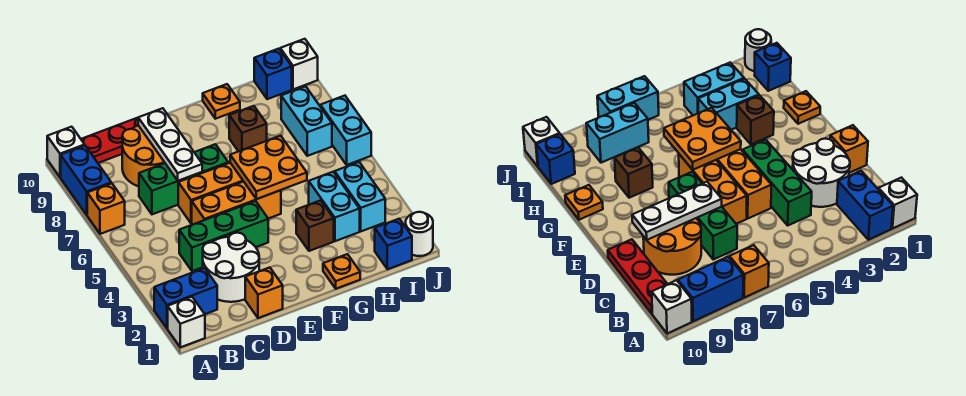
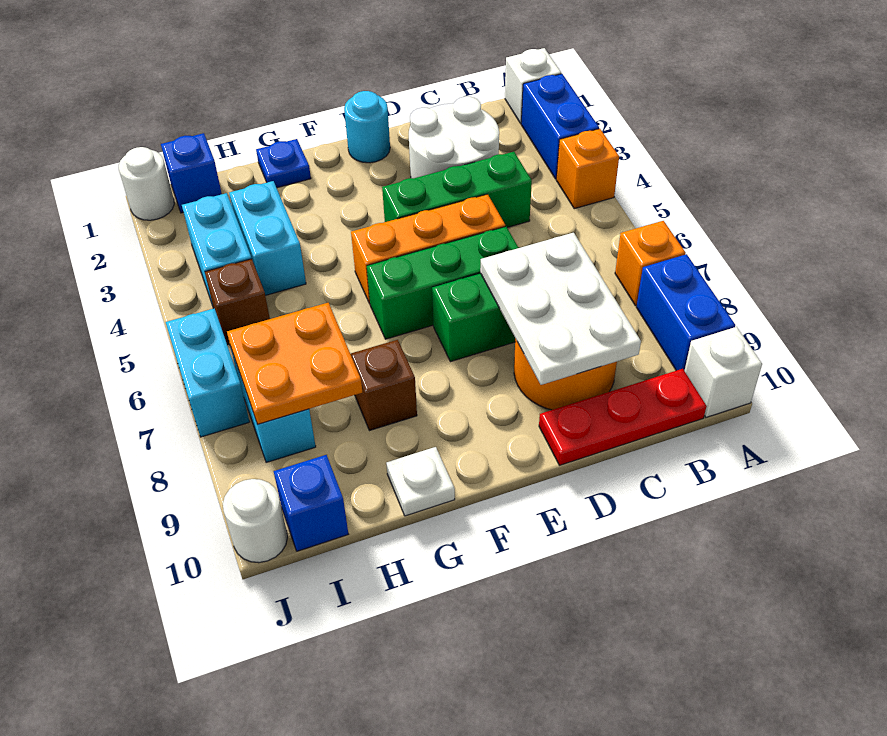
blue 1x2 brick [154,268,217,328] -> blue 1x2 brick turned to [521,74,599,179]
orange 1x1 brick [245,267,283,318] -> orange 1x1 brick moved to [556,129,619,209]
orange 1x3 brick [178,163,244,224] -> green 1x3 brick [367,227,518,339]
white 1x3 plate [138,108,202,181] -> white 2x3 plate [480,233,641,385]
none -> cyan 1x1 round brick [344,91,390,163]
orange 2x2 plate [230,136,307,199] -> orange 2x2 plate moved to [227,303,362,424]
orange 1x1 plate [323,254,360,289] -> blue 1x1 plate [256,139,311,188]
brown 1x1 brick [296,200,334,251] -> brown 1x1 brick moved to [205,259,270,345]
orange 1x1 plate [203,84,240,119] -> white 1x1 plate [386,447,455,516]
white 1x1 brick [280,39,318,89] -> white 1x1 round brick [223,479,287,563]

